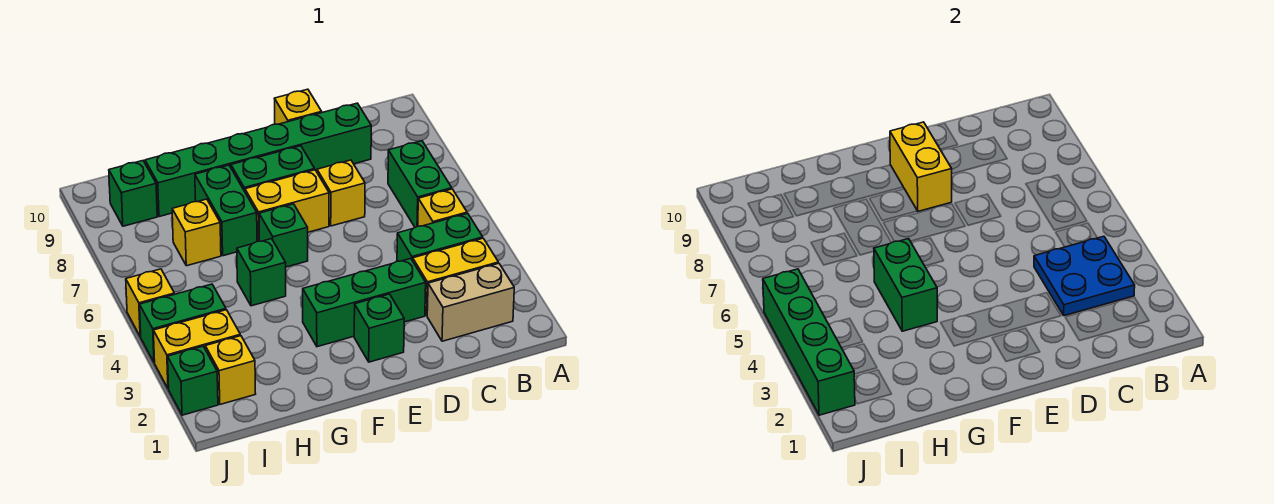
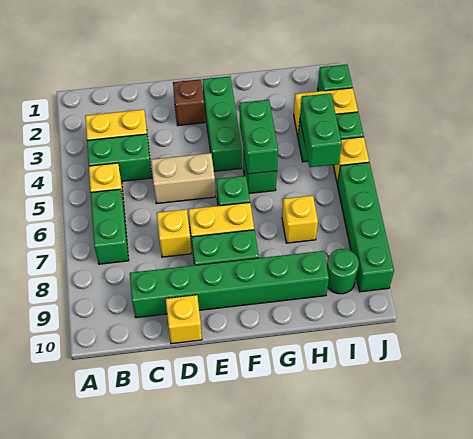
tan 1x2 brick [427,263,514,341] -> tan 1x2 brick moved to [151,153,215,204]
blue 2x2 plate [1034,236,1135,316] -> none
green 1x3 brick [303,258,426,347] -> green 1x3 brick turned to [202,76,242,171]
green 1x1 brick [354,294,404,362] -> brown 1x1 brick [173,79,205,126]
yellow 1x2 brick [890,122,952,211] -> none
green 1x2 brick [195,165,257,256] -> green 1x2 brick moved to [300,93,342,167]
yellow 1x1 brick [205,336,256,404] -> none
green 1x1 brick [109,161,157,226] -> green 1x1 round brick [327,249,359,294]
green 1x4 brick [763,269,855,415] -> green 1x4 brick moved to [337,162,394,292]

